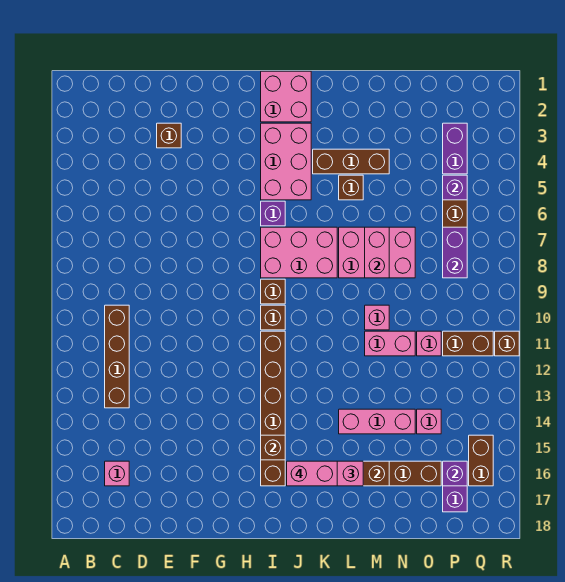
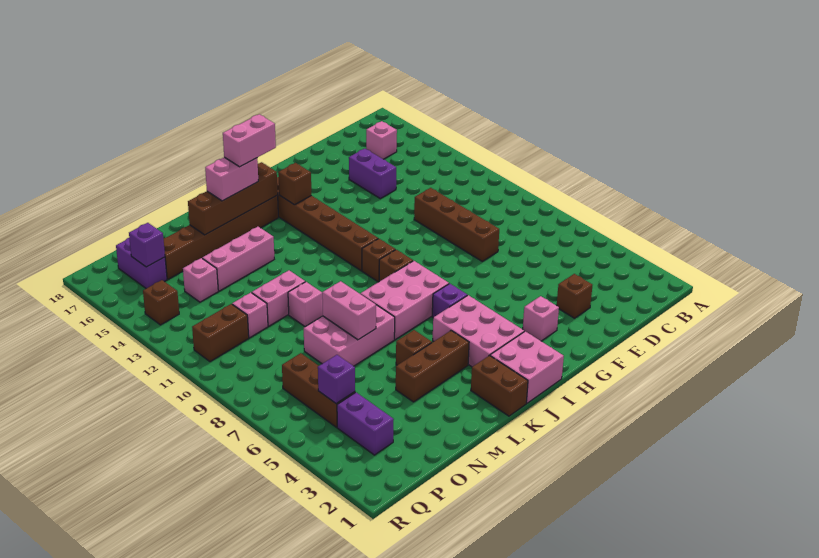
brown 1x4 brick [105,305,129,408] -> brown 1x4 brick moved to [414,188,499,261]
none -> pink 1x1 brick [523,296,559,341]
purple 1x2 brick [443,227,467,278] -> purple 1x2 brick moved to [349,148,396,198]
brown 1x2 brick [469,435,493,486] -> brown 1x2 brick moved to [471,355,528,416]
brown 1x1 brick [495,331,519,356] -> brown 1x1 brick moved to [143,280,179,325]

